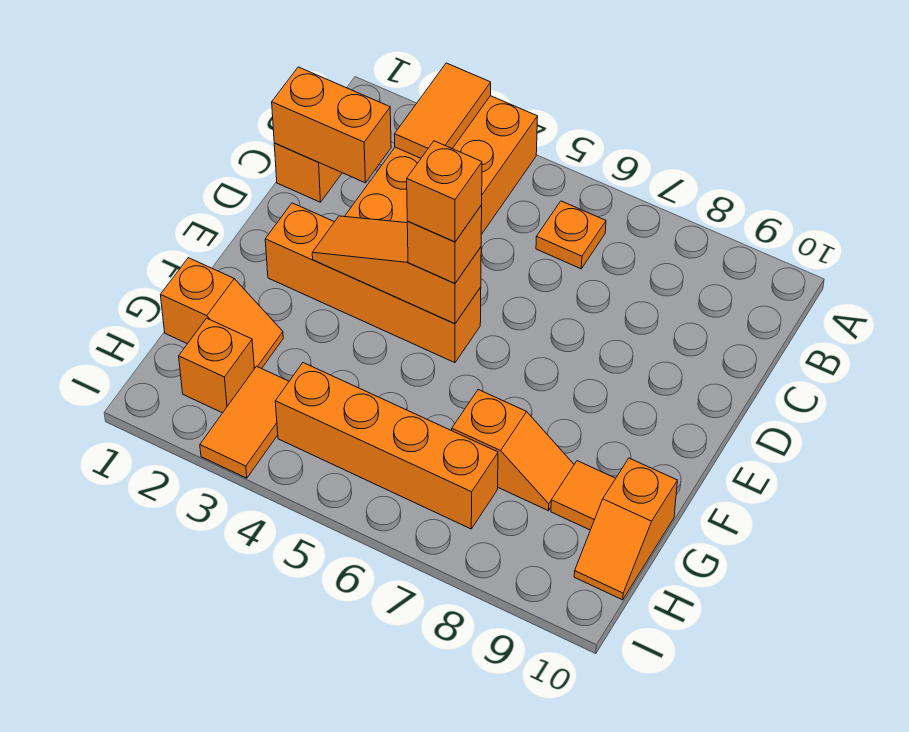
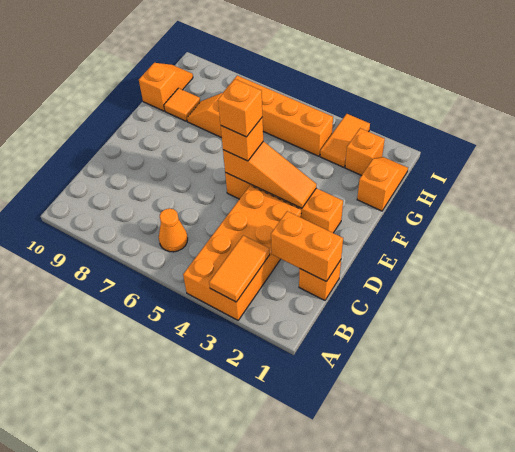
orange 1x1 plate [536,201,606,269] -> orange 1x1 cone [159,208,188,252]
orange 1x2 slope [161,258,283,369] -> orange 1x2 slope turned to [357,157,408,211]

